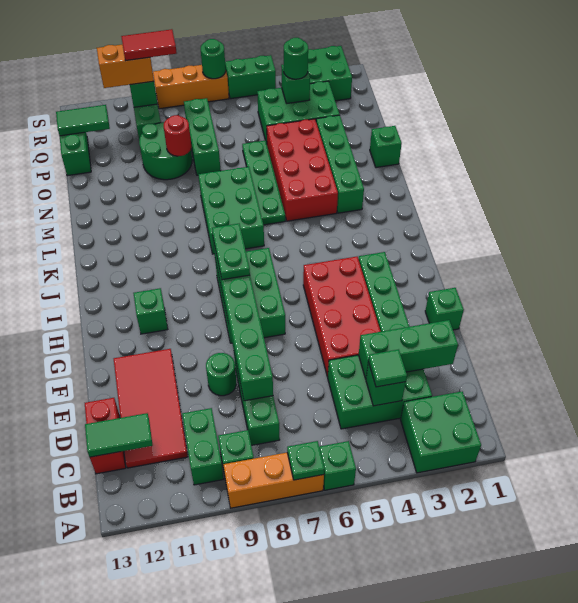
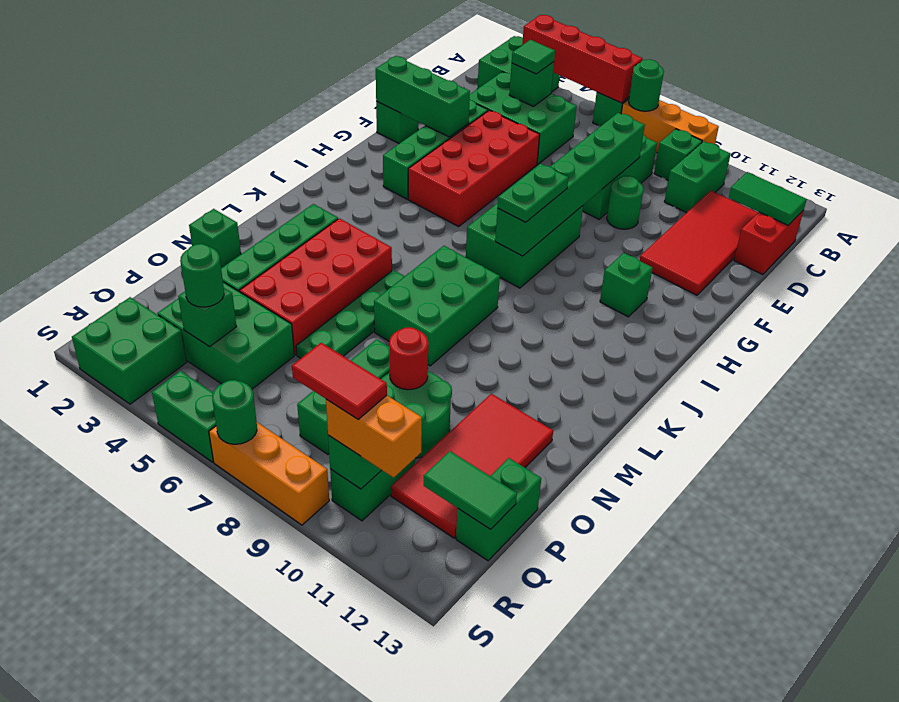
none -> red 1x4 brick [522,15,643,103]
green 1x1 plate [287,441,325,480] -> green 1x1 round brick [629,59,664,111]
green 1x3 brick [359,320,458,379] -> green 1x3 brick moved to [376,56,470,137]
none -> red 2x4 tile [391,394,553,538]

